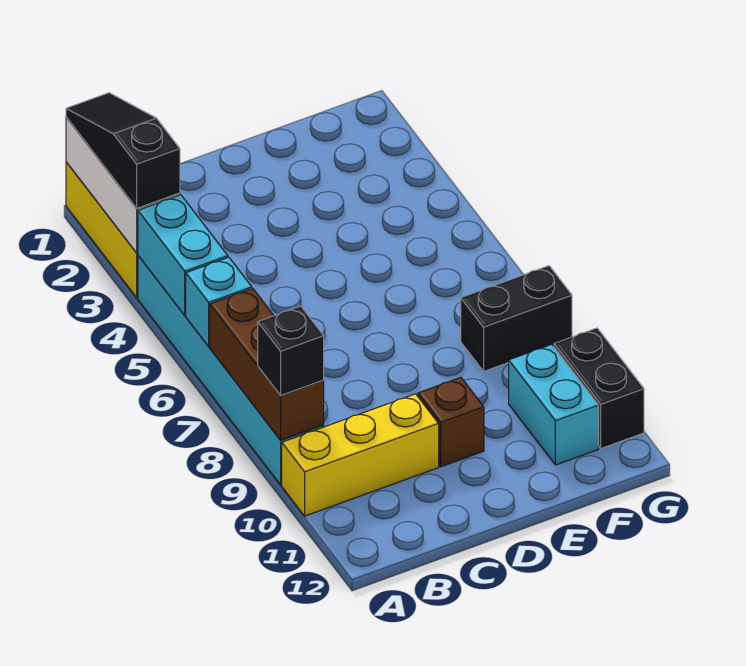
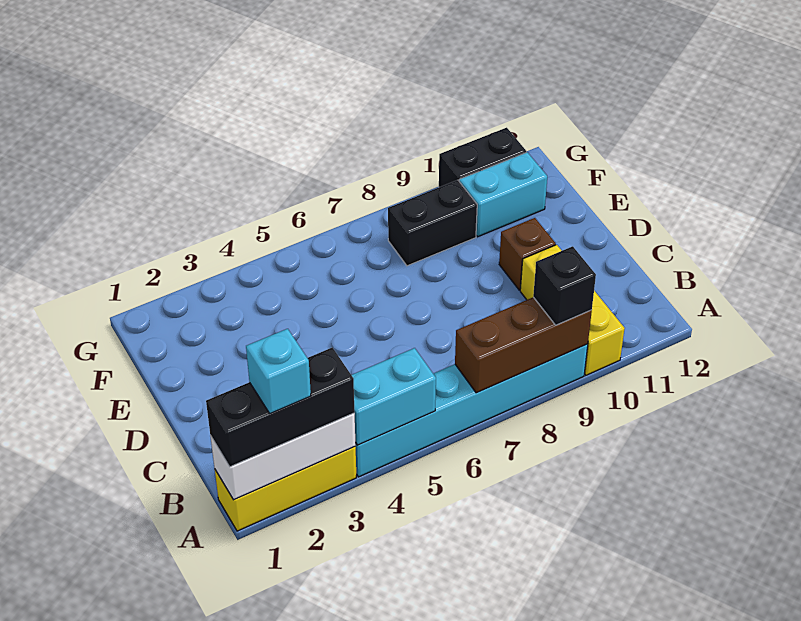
black 1x3 slope [66,93,180,208] -> black 1x3 brick [206,348,355,467]
cyan 1x1 brick [186,257,252,347] -> cyan 1x1 brick moved to [246,329,311,414]
black 1x2 brick [461,266,572,371] -> black 1x2 brick turned to [388,180,477,266]

